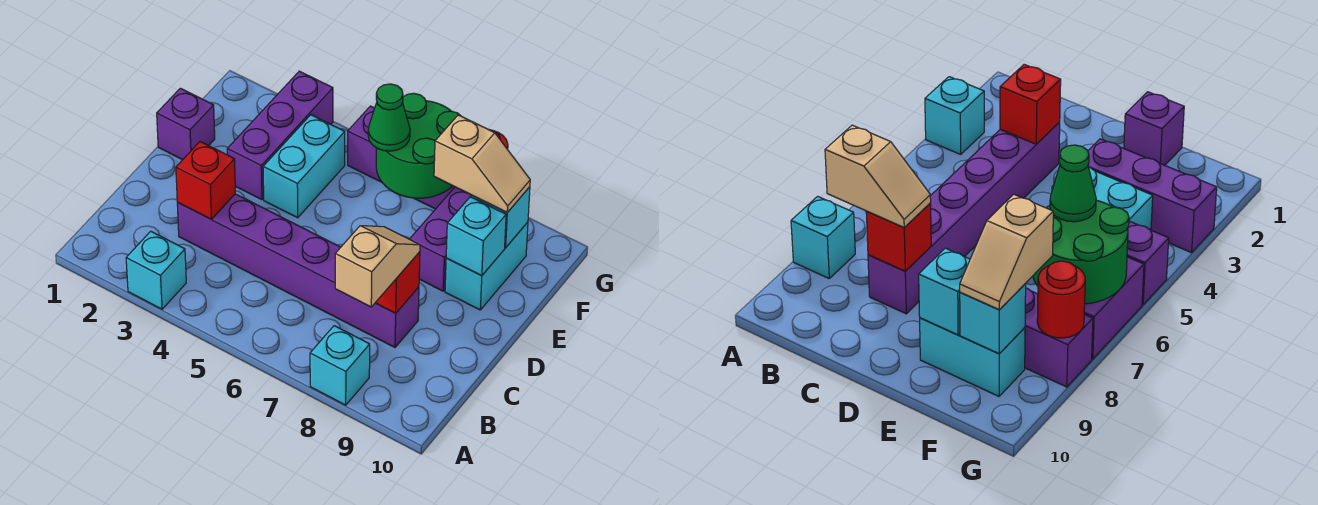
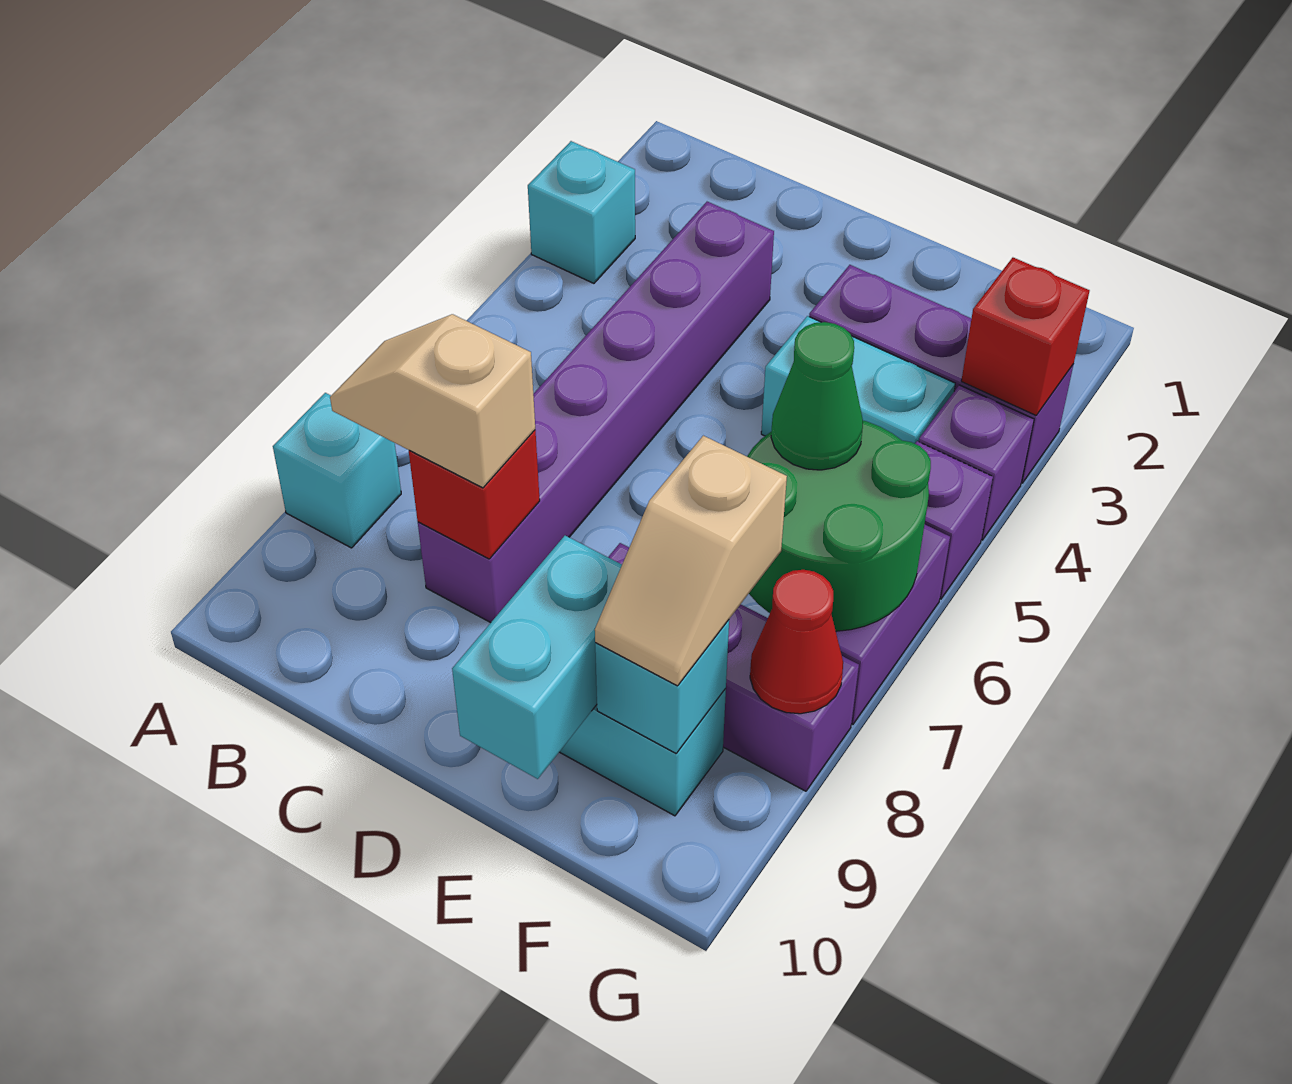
tan 1x2 slope [335,226,420,307] -> tan 1x2 slope turned to [330,314,535,488]
red 1x1 brick [176,141,235,219] -> red 1x1 brick moved to [961,258,1090,415]
purple 1x1 brick [157,88,215,160] -> purple 1x1 brick moved to [919,385,1034,540]
cyan 1x1 brick [446,197,506,276] -> cyan 1x2 brick [452,536,622,779]
red 1x1 round brick [1037,261,1085,338] -> red 1x1 cone [750,570,843,714]

